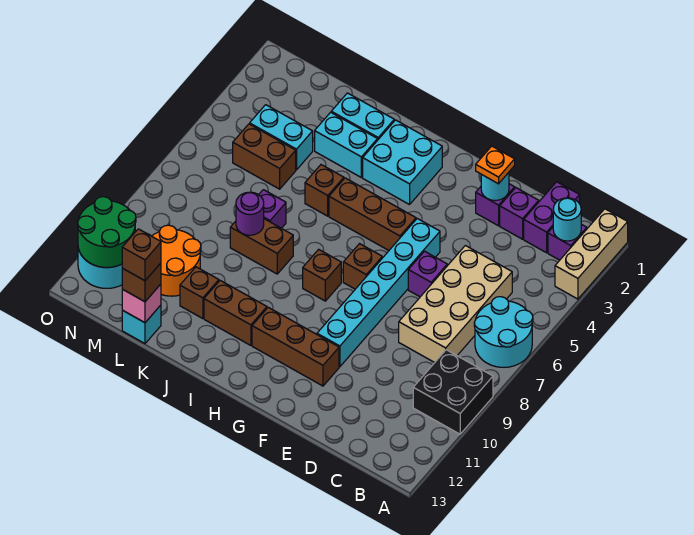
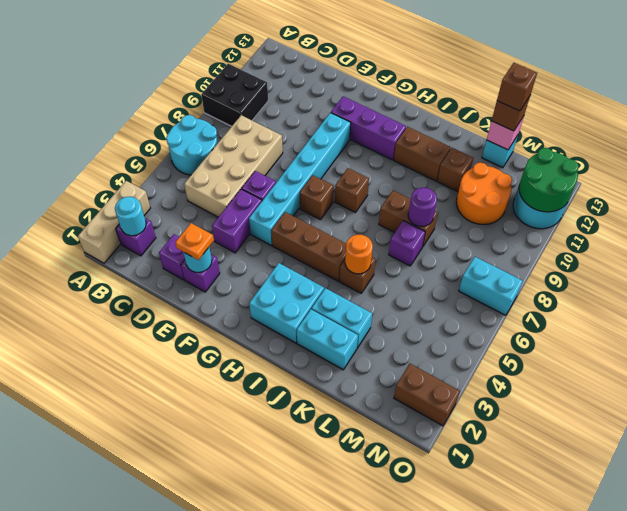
purple 1x2 brick [524,182,580,253] -> purple 1x2 brick moved to [212,189,262,253]
brown 1x3 brick [252,307,339,386] -> purple 1x3 brick [331,96,406,160]
none -> orange 1x1 round brick [345,235,373,274]
cyan 1x2 brick [250,105,313,170] -> cyan 1x2 brick moved to [459,257,523,315]
brown 1x2 brick [233,124,296,189] -> brown 1x2 brick moved to [394,364,460,426]

